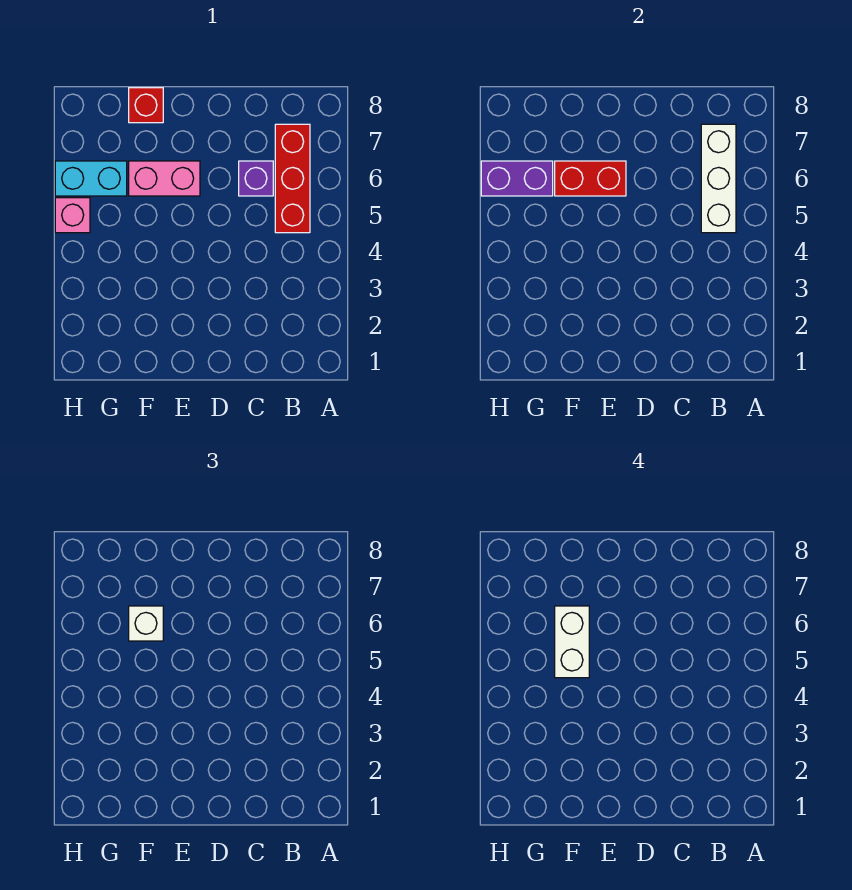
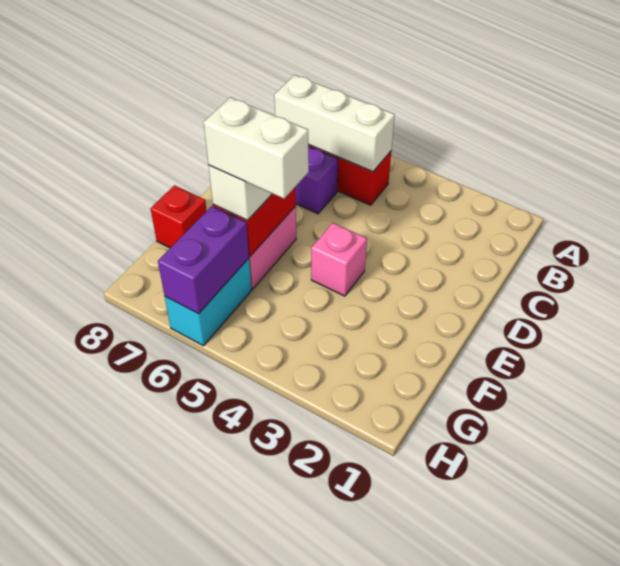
pink 1x1 brick [55,198,90,233] -> pink 1x1 brick moved to [311,223,367,296]

